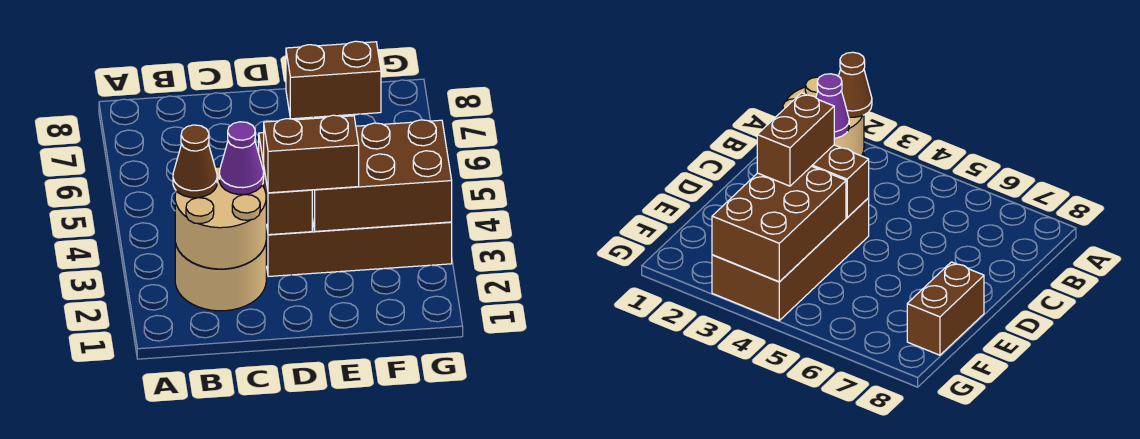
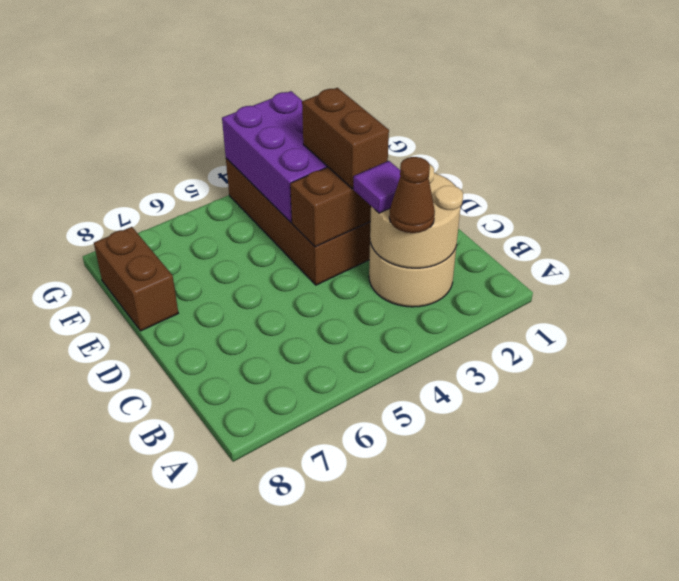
purple 1x1 cone [219,122,264,195] -> purple 1x1 tile [353,161,400,213]
brown 2x3 brick [312,120,452,231] -> purple 2x3 brick [222,91,328,222]

